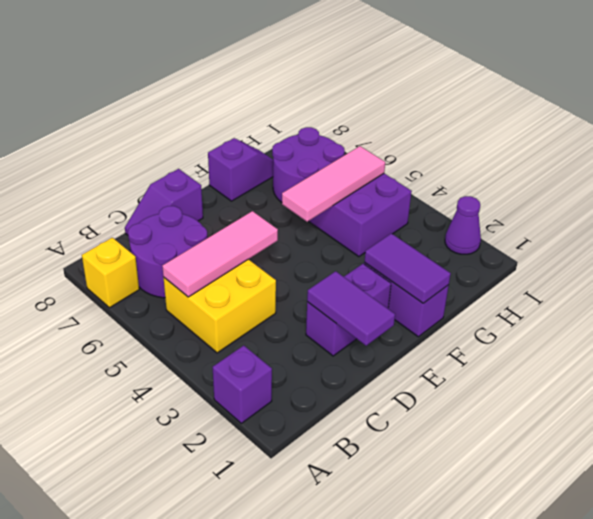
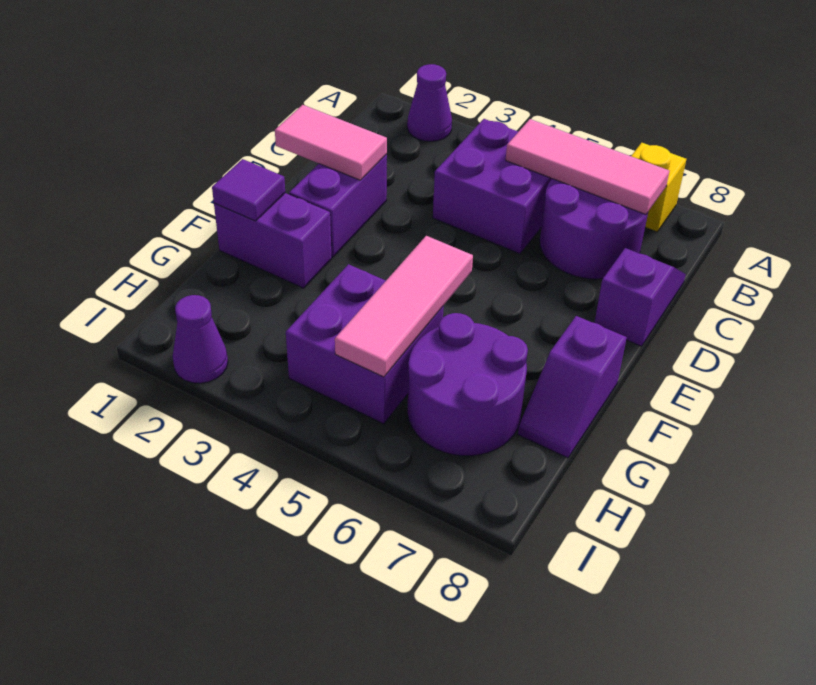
purple 1x1 brick [213,345,272,423] -> purple 1x1 cone [407,64,452,141]
yellow 2x2 brick [164,259,276,353] -> purple 2x2 brick [433,119,552,254]
pink 1x3 tile [162,211,278,297] -> pink 1x3 tile turned to [506,119,669,214]
purple 1x2 tile [307,271,395,346] -> pink 1x2 tile [275,105,387,180]
purple 1x2 tile [364,233,451,303] -> purple 1x1 tile [212,159,285,221]

